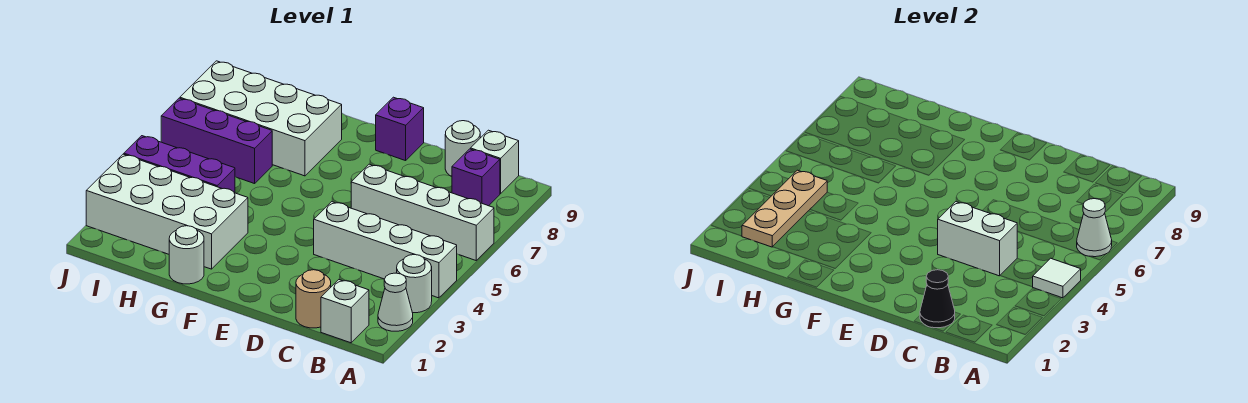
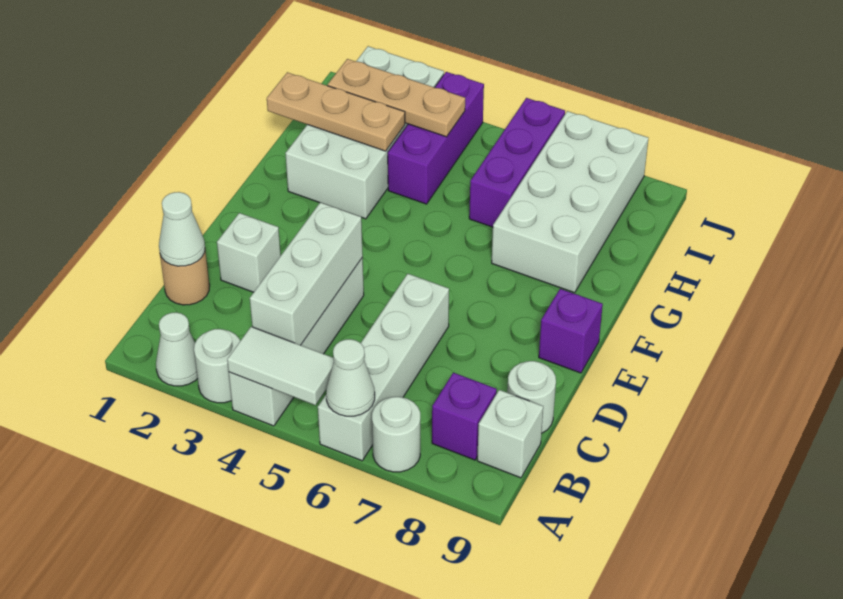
white 1x1 tile [1033,258,1081,298] -> white 1x2 tile [227,327,334,405]
white 1x1 brick [321,280,369,343] -> white 1x1 brick moved to [217,213,281,292]
black 1x1 cone [920,270,955,328] -> white 1x1 cone [159,192,205,266]
white 1x2 brick [938,202,1018,276] -> white 1x3 brick [250,202,363,345]
white 1x1 round brick [169,226,204,284] -> white 1x1 round brick moved to [372,397,420,472]
none -> tan 1x3 plate [267,72,405,151]

